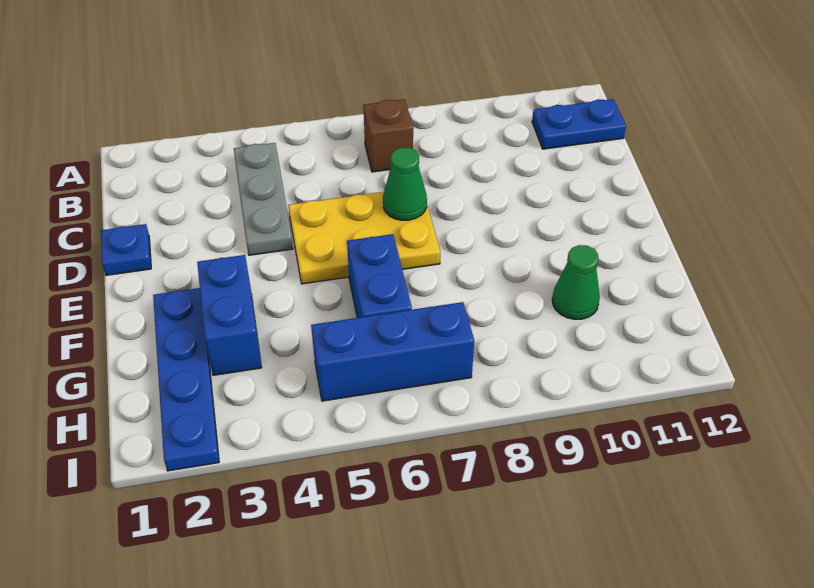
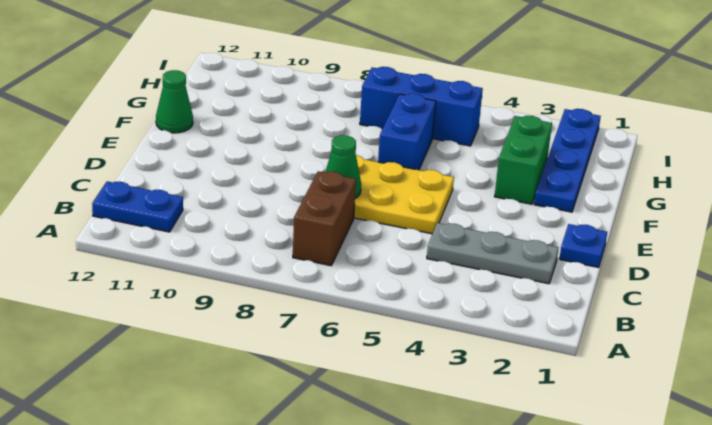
grey 1x3 plate [234,143,293,255] -> grey 1x3 plate turned to [427,223,559,284]
brown 1x1 brick [363,99,413,172] -> brown 1x2 brick [293,171,356,266]
blue 1x2 brick [197,255,262,375] -> green 1x2 brick [495,116,552,204]
green 1x1 cone [552,245,600,319] -> green 1x1 cone moved to [156,70,193,133]

